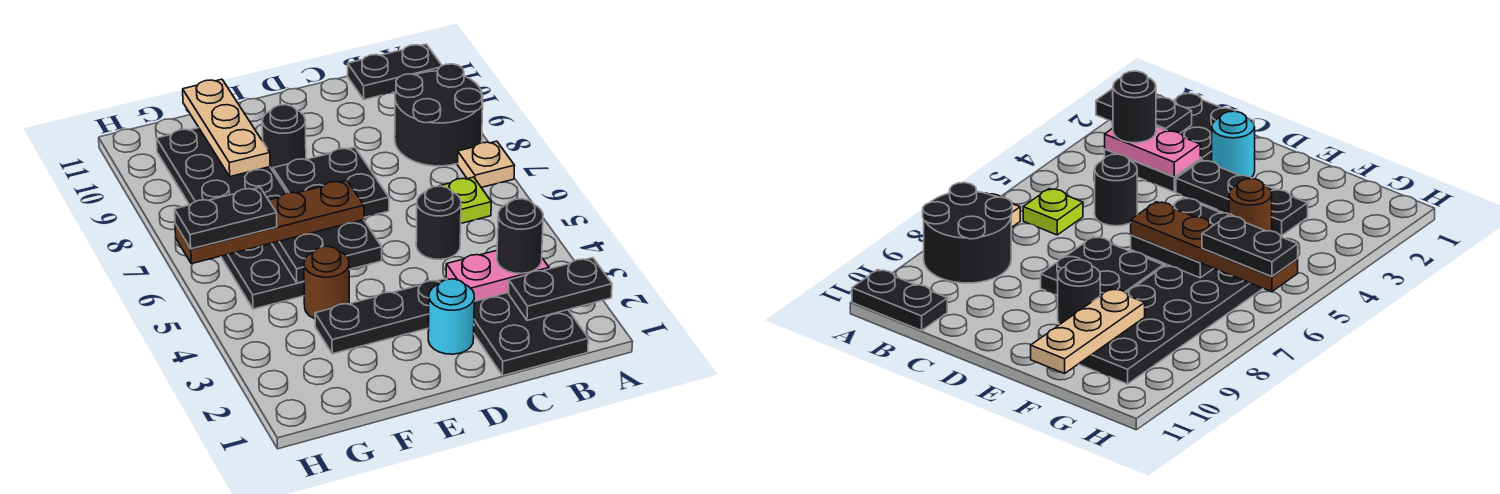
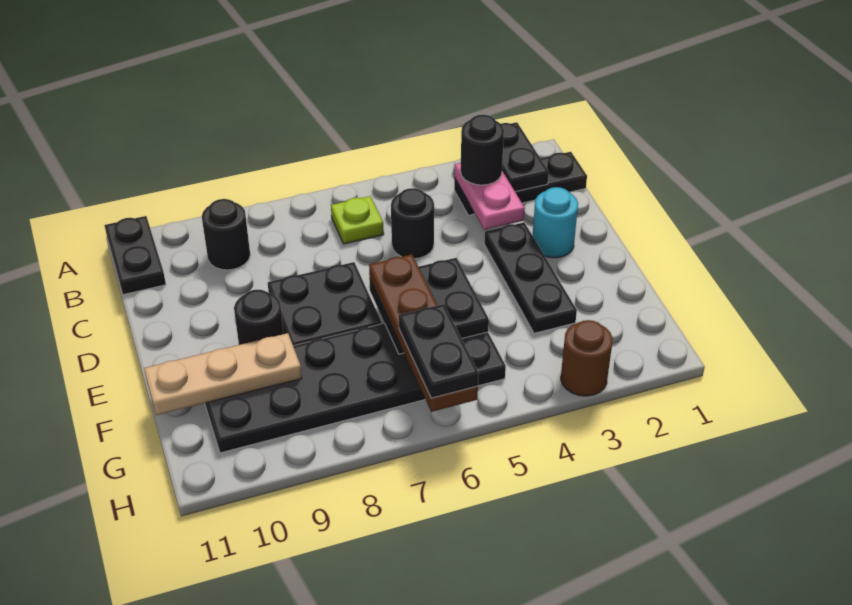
tan 1x1 plate [457,141,515,188] -> none
black 2x2 round brick [395,64,483,166] -> black 1x1 round brick [202,199,250,270]
black 2x3 plate [446,279,588,376] -> black 1x3 plate [454,152,587,215]
brown 1x1 round brick [304,246,349,319] -> brown 1x1 round brick moved to [561,320,613,396]

